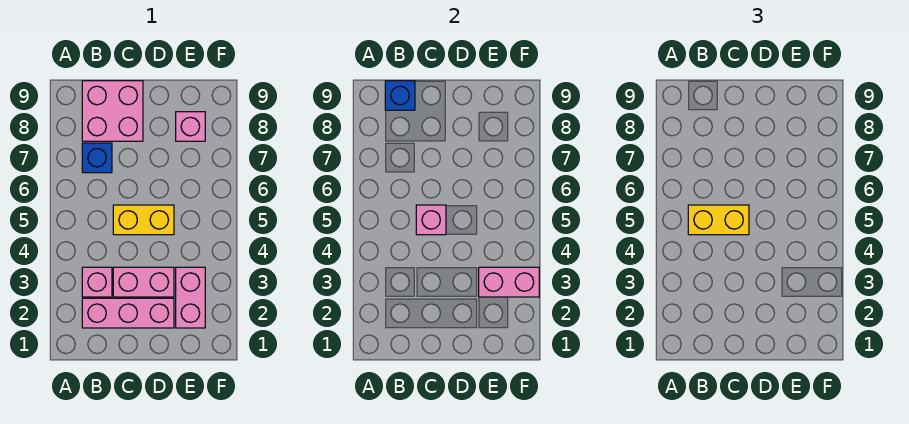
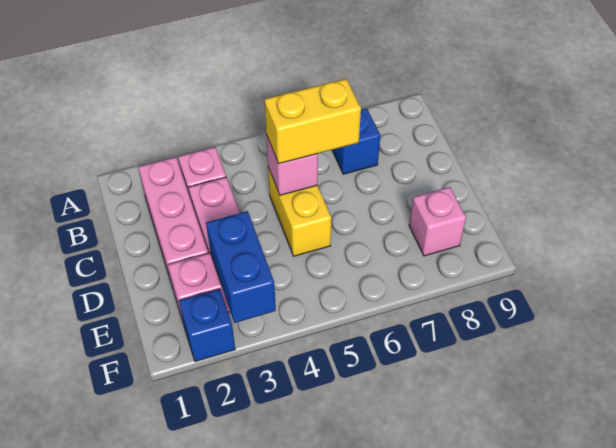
yellow 1x2 brick [688,205,749,235] -> yellow 1x2 brick turned to [265,79,361,164]
pink 2x2 brick [82,81,143,141] -> none
blue 1x1 brick [385,81,415,110] -> blue 1x1 brick moved to [179,289,235,362]
pink 1x2 brick [479,267,539,297] -> blue 1x2 brick [206,211,276,323]

